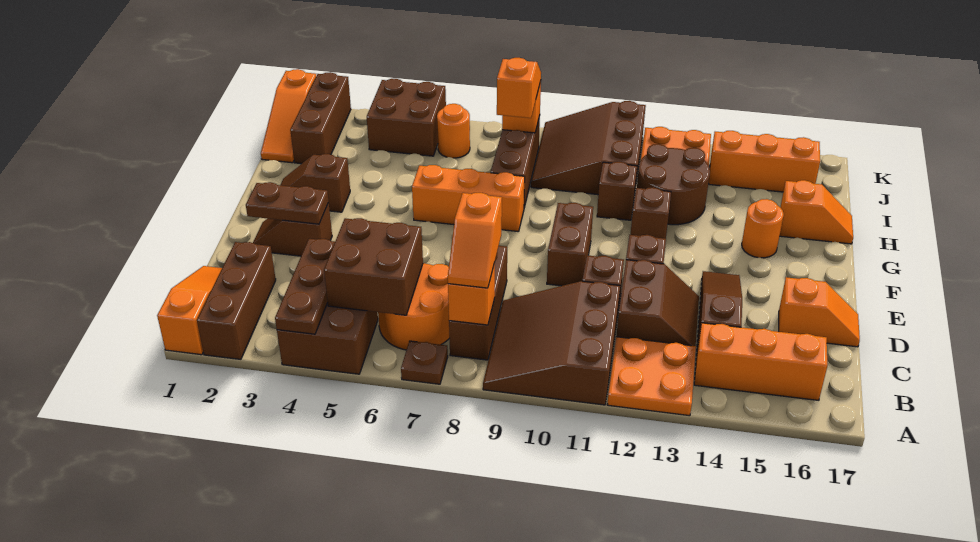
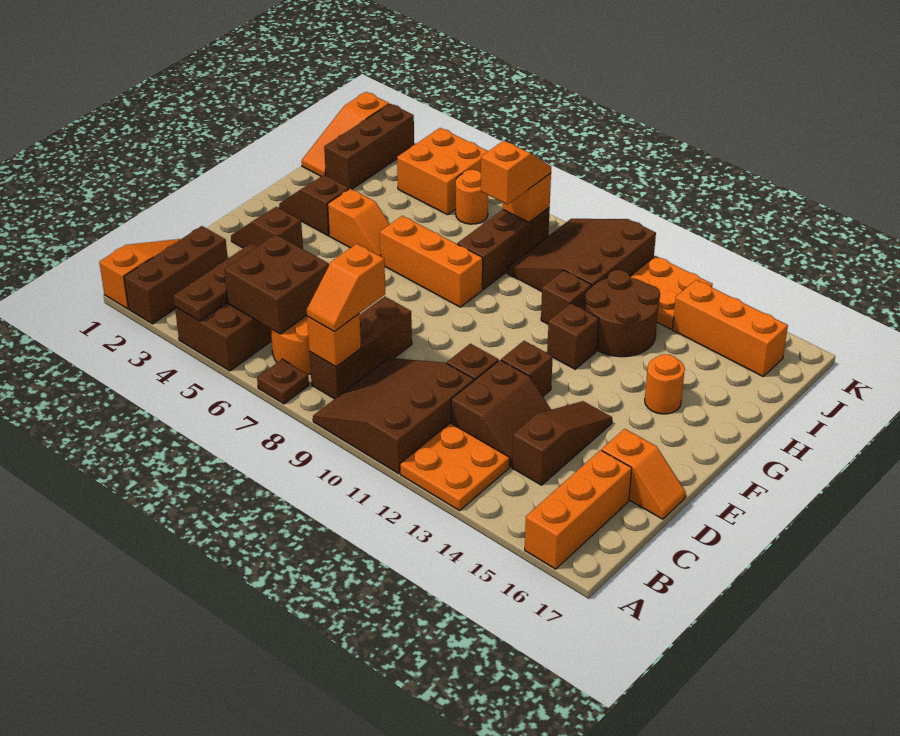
orange 1x3 brick [694,323,828,400] -> orange 1x3 brick turned to [525,450,632,569]
brown 1x2 plate [246,182,329,224] -> none
brown 1x2 brick [547,203,593,286] -> none
orange 1x2 slope [780,180,853,244] -> orange 1x2 slope moved to [328,189,390,256]
brown 2x2 brick [367,79,446,156] -> orange 2x2 brick [397,128,488,215]

